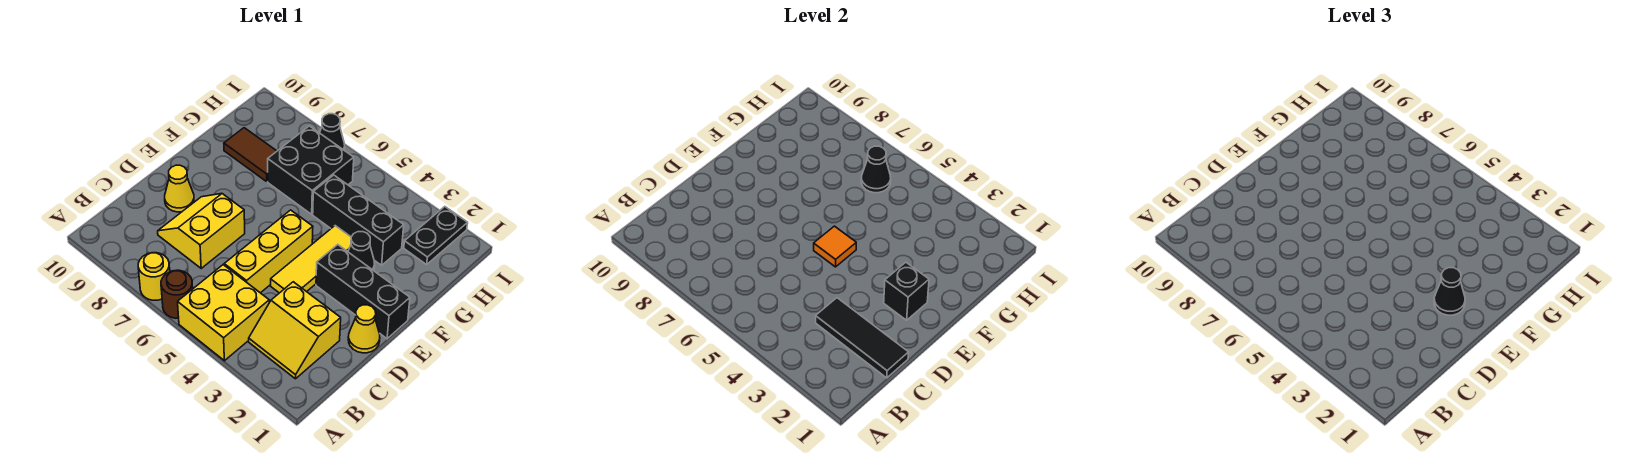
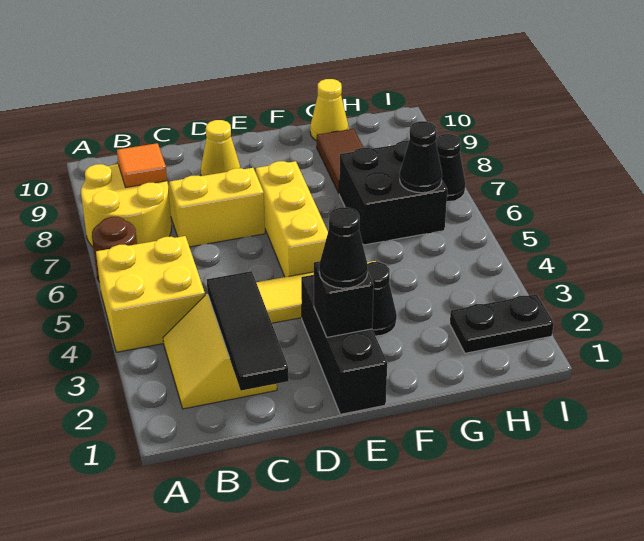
yellow 1x1 round brick [138,253,170,300] -> yellow 2x2 round brick [81,164,172,247]
yellow 1x3 brick [224,210,313,293] -> yellow 1x3 brick turned to [256,161,328,277]
yellow 1x1 cone [348,305,380,353] -> yellow 1x1 cone moved to [310,79,349,141]
orange 1x1 tile [814,226,856,267] -> orange 1x1 tile moved to [117,143,167,187]
black 1x3 brick [313,175,404,265] -> none

